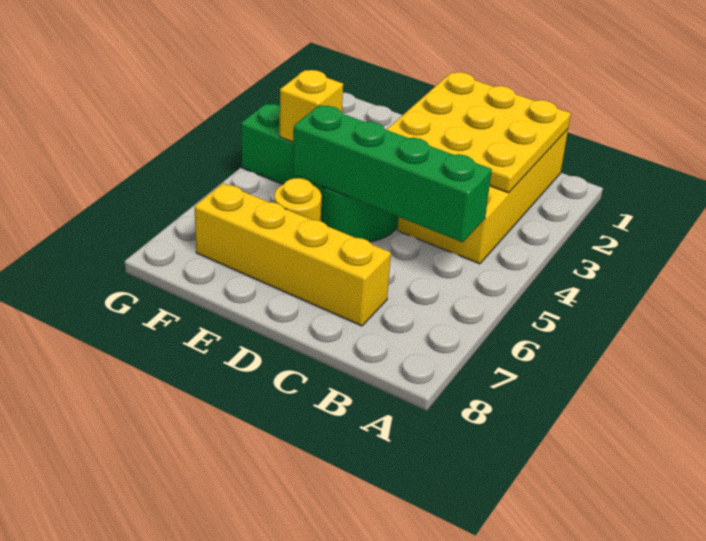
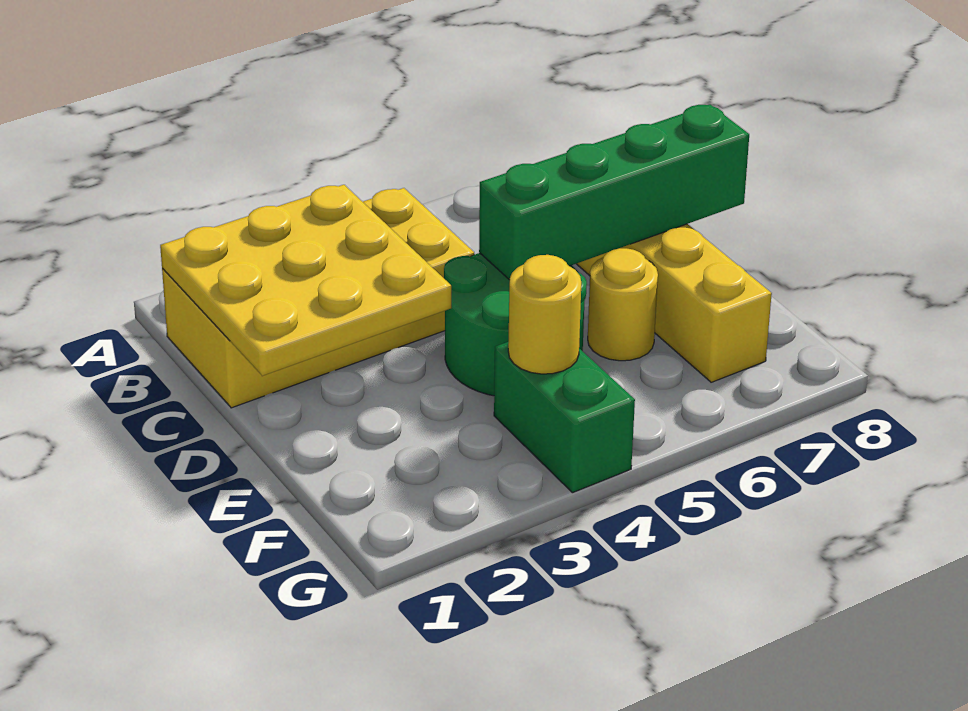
green 1x4 brick [293,105,492,242] -> green 1x4 brick turned to [479,104,749,280]
yellow 1x1 brick [280,70,343,142] -> yellow 1x1 round brick [508,255,581,374]

